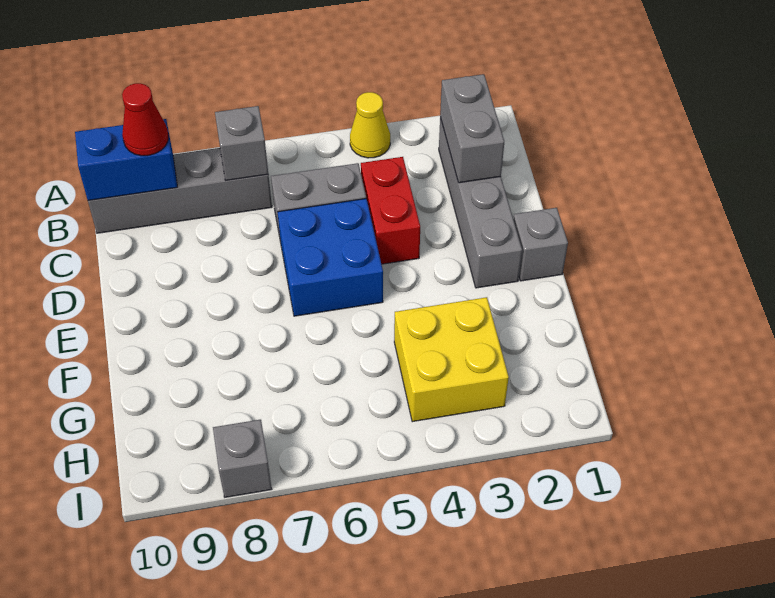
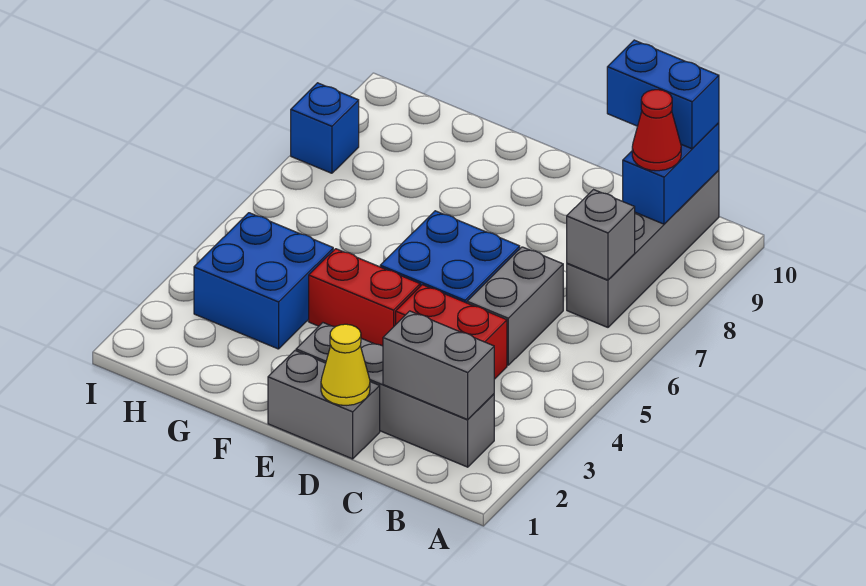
yellow 1x1 cone [350,92,390,158] -> yellow 1x1 cone moved to [321,324,370,405]
none -> blue 1x2 brick [607,40,719,149]
grey 1x1 brick [513,208,568,281] -> grey 1x2 brick [268,351,380,459]
none -> red 1x2 brick [309,249,420,346]
yellow 2x2 brick [394,297,509,422] -> blue 2x2 brick [194,213,333,349]
grey 1x1 brick [213,420,272,497] -> blue 1x1 brick [291,83,359,173]

